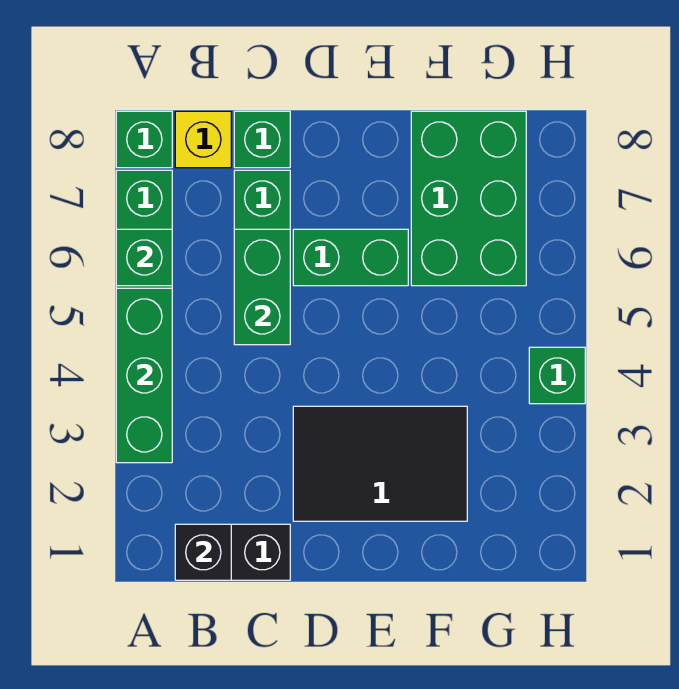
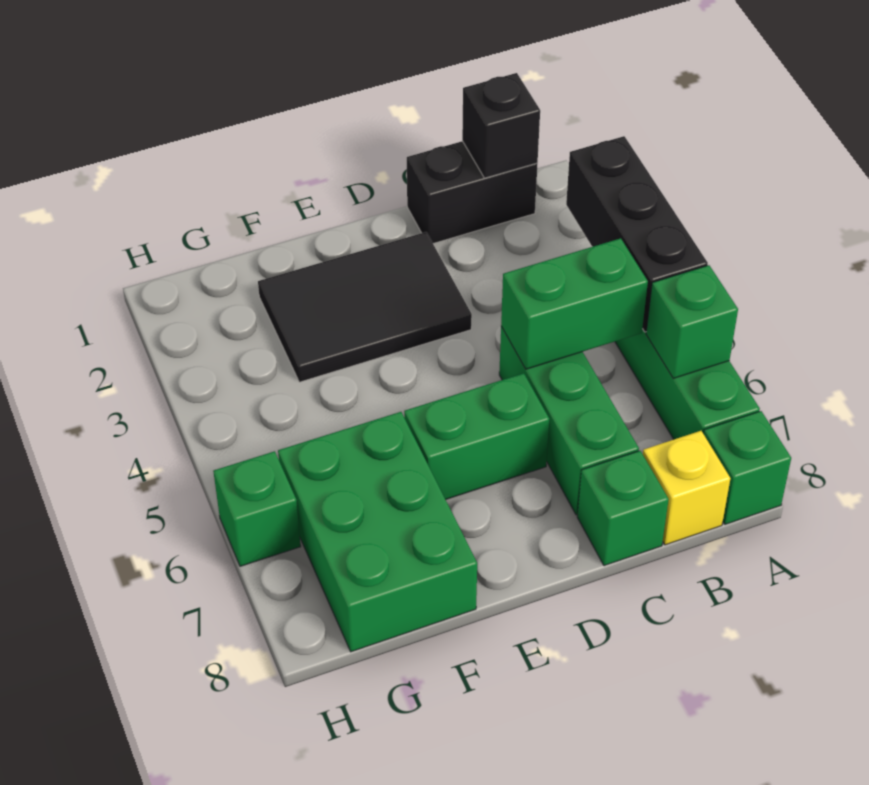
green 1x3 brick [116,288,172,463] -> black 1x3 brick [566,136,708,332]
green 1x2 brick [234,229,290,345] -> green 1x2 brick turned to [501,238,648,369]
green 1x1 brick [529,347,585,404] -> green 1x1 brick moved to [213,451,301,566]

